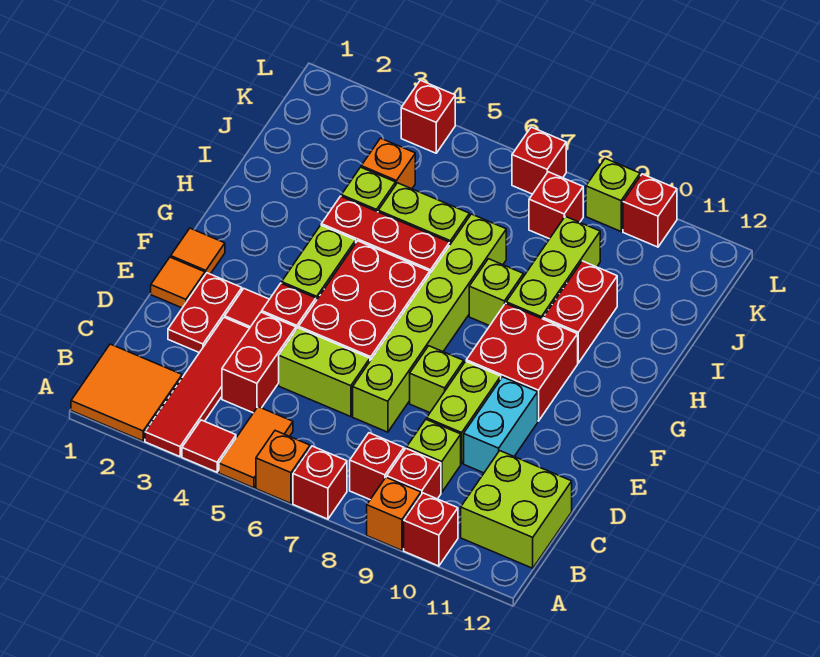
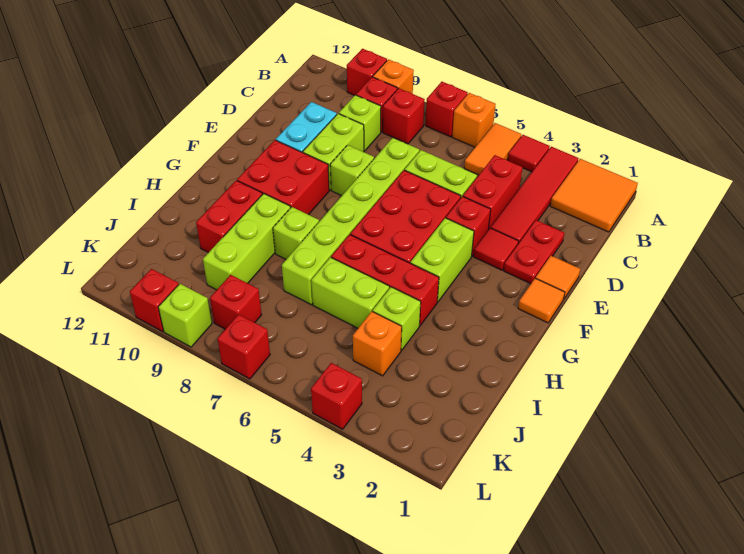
lime 2x2 brick [461,451,572,568] -> none

